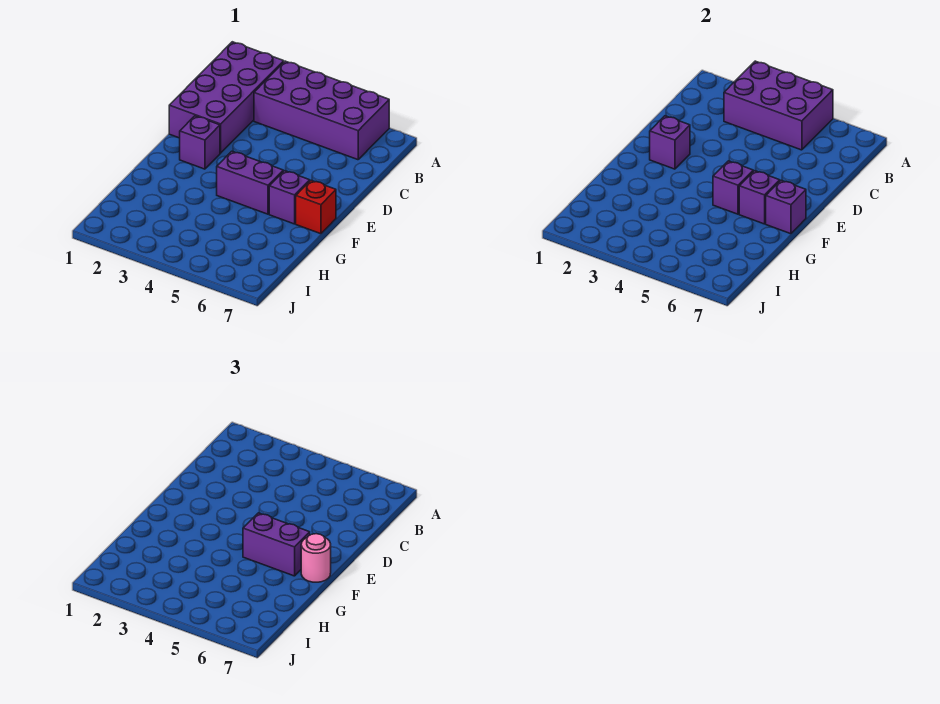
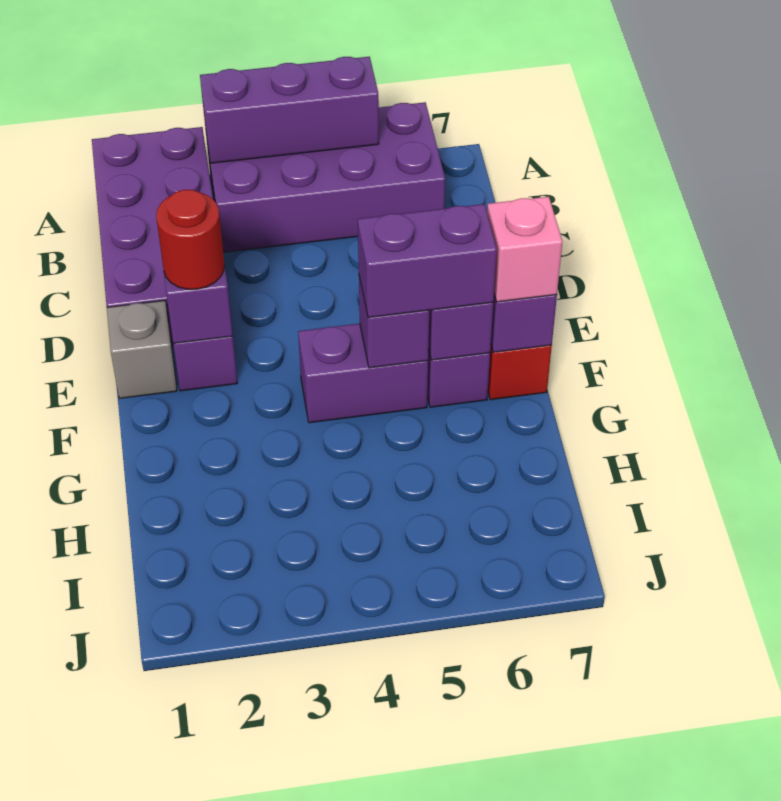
purple 2x3 brick [724,61,833,150] -> purple 1x3 brick [200,57,379,163]
none -> grey 1x1 brick [107,301,177,398]
none -> red 1x1 round brick [156,190,224,289]
pink 1x1 round brick [301,534,331,582] -> pink 1x1 brick [487,197,562,302]

